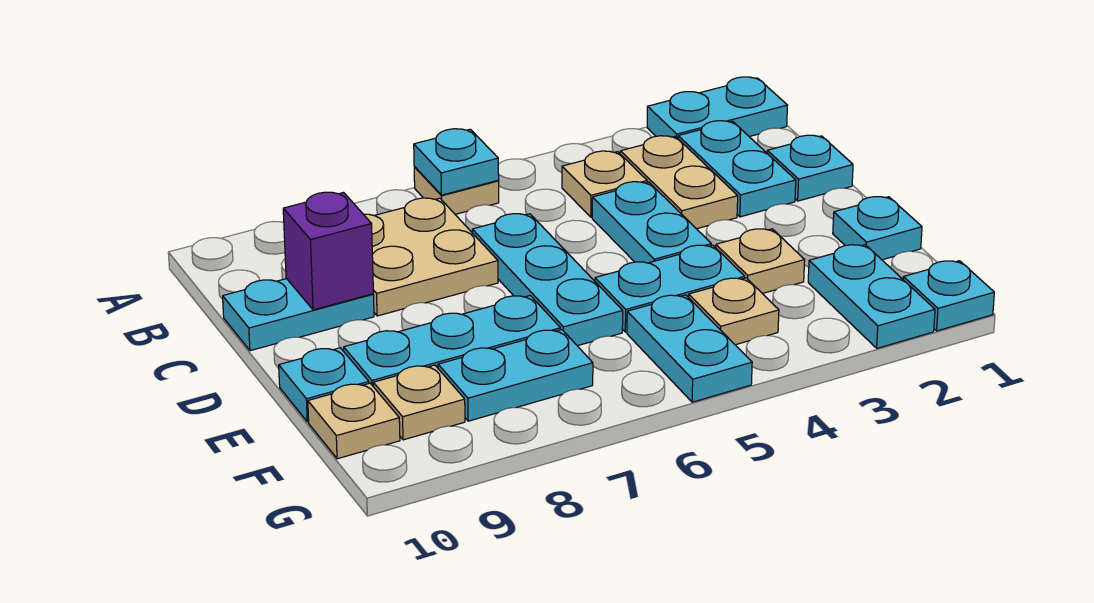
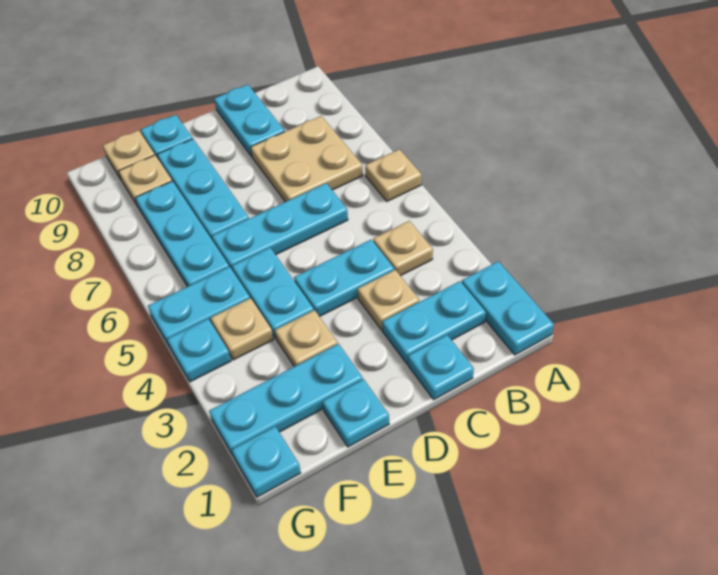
cyan 1x1 plate [414,129,499,195] -> cyan 1x1 plate moved to [167,319,231,382]
tan 1x2 plate [620,136,738,229] -> tan 1x1 plate [358,270,419,330]
purple 1x1 brick [283,192,373,310] -> none
cyan 1x2 plate [808,245,935,348] -> cyan 1x3 plate [209,344,363,457]
cyan 1x2 plate [438,330,593,421] -> cyan 1x3 plate [136,181,229,287]

